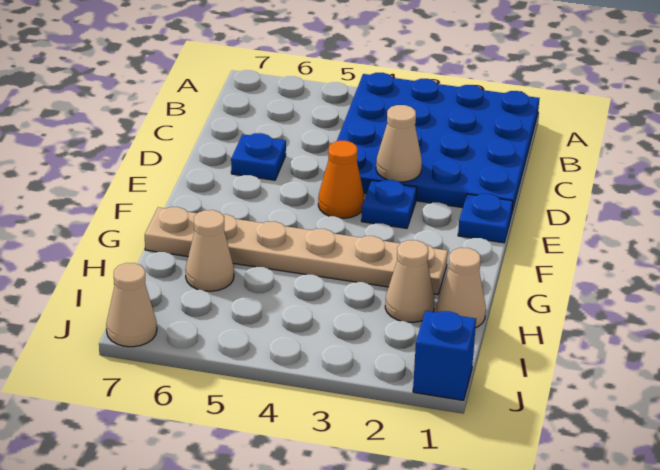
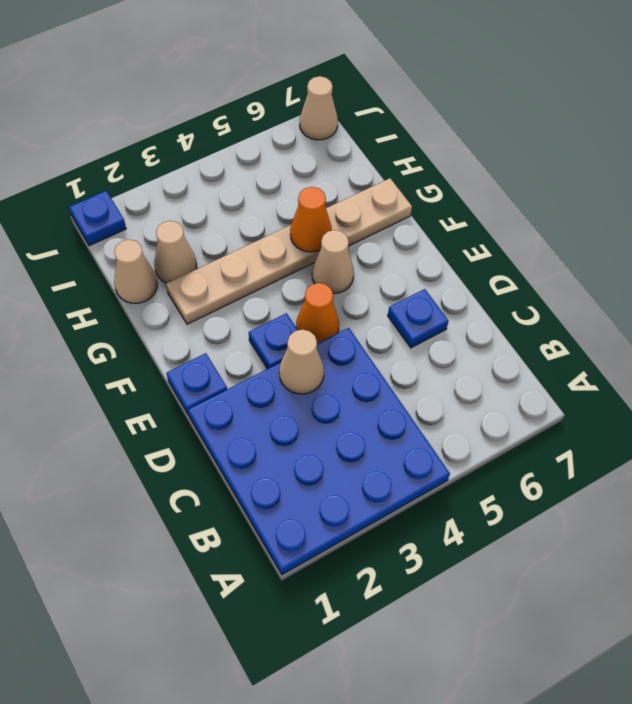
none -> orange 1x1 cone [290,187,332,252]
tan 1x1 cone [185,210,234,291] -> tan 1x1 cone moved to [312,230,354,294]
blue 1x1 brick [413,311,476,400] -> blue 1x1 plate [69,191,126,246]

